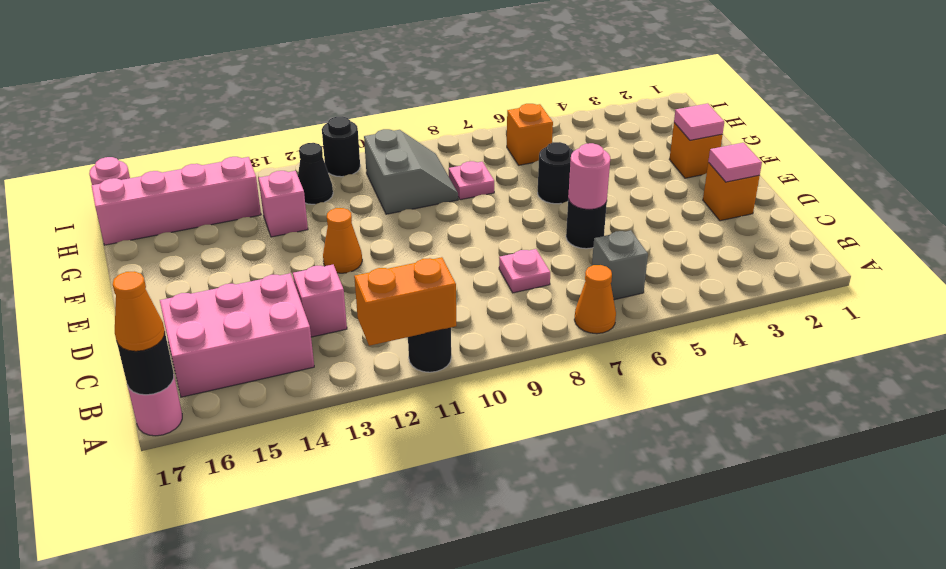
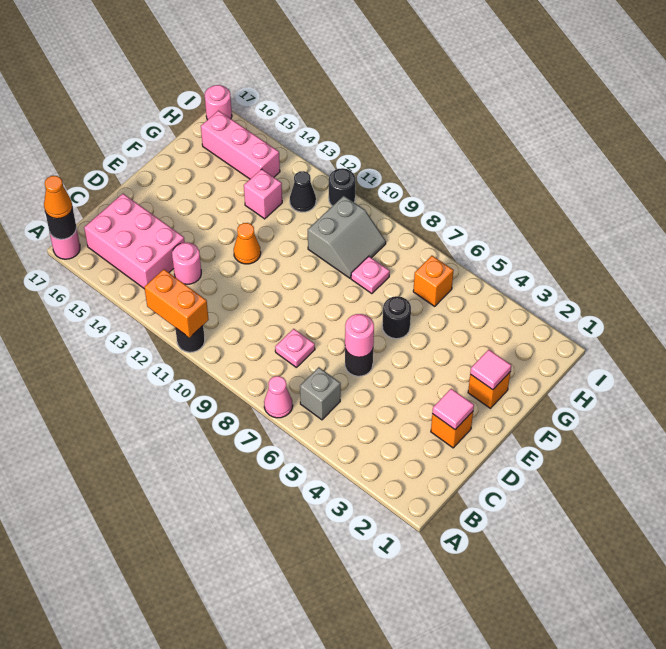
orange 1x1 cone [574,265,616,334] -> pink 1x1 cone [264,376,293,418]
pink 1x1 brick [293,265,347,337] -> pink 1x1 round brick [172,242,201,284]
pink 1x4 brick [92,157,261,245] -> pink 1x3 brick [201,111,280,179]

